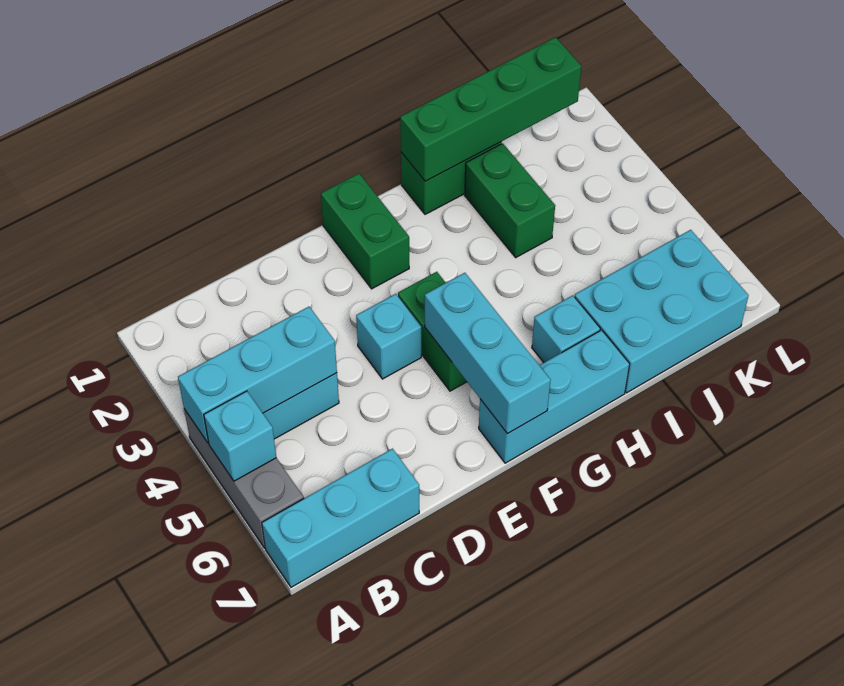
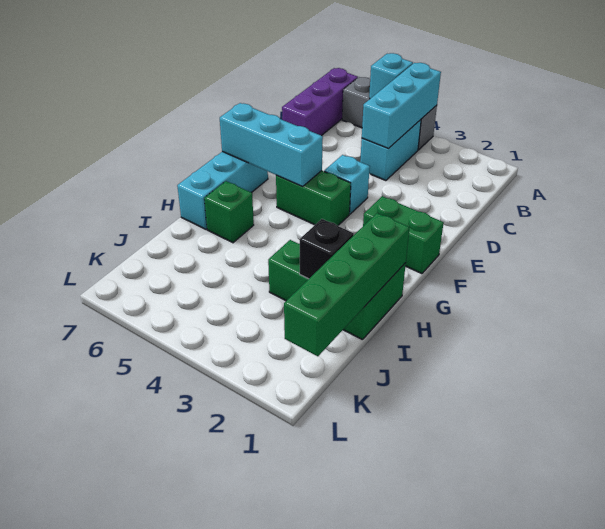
cyan 1x3 brick [262,449,419,587] -> purple 1x3 brick [282,68,358,136]
cyan 1x1 brick [532,295,600,362] -> green 1x1 brick [204,181,254,243]
none -> black 1x1 brick [300,219,354,279]
cyan 2x3 brick [575,230,749,393] -> none

